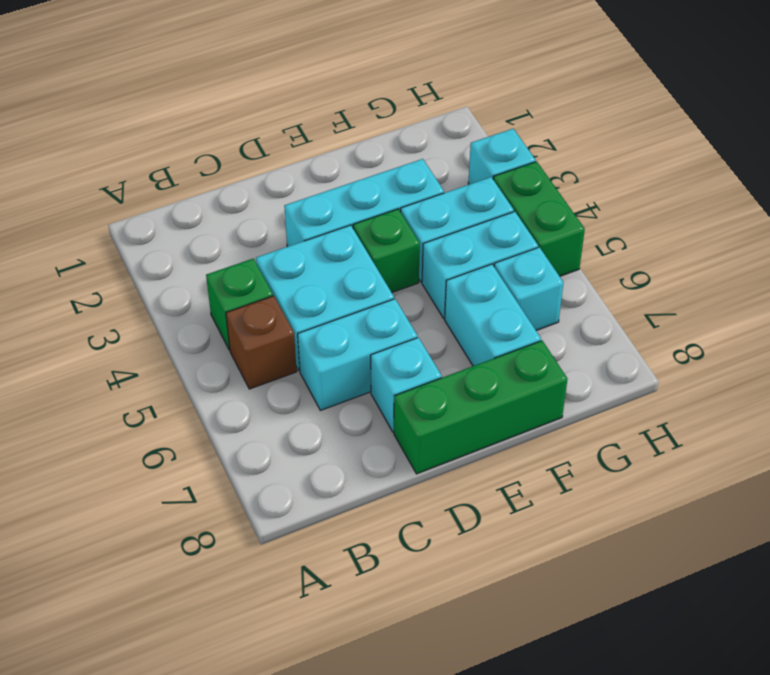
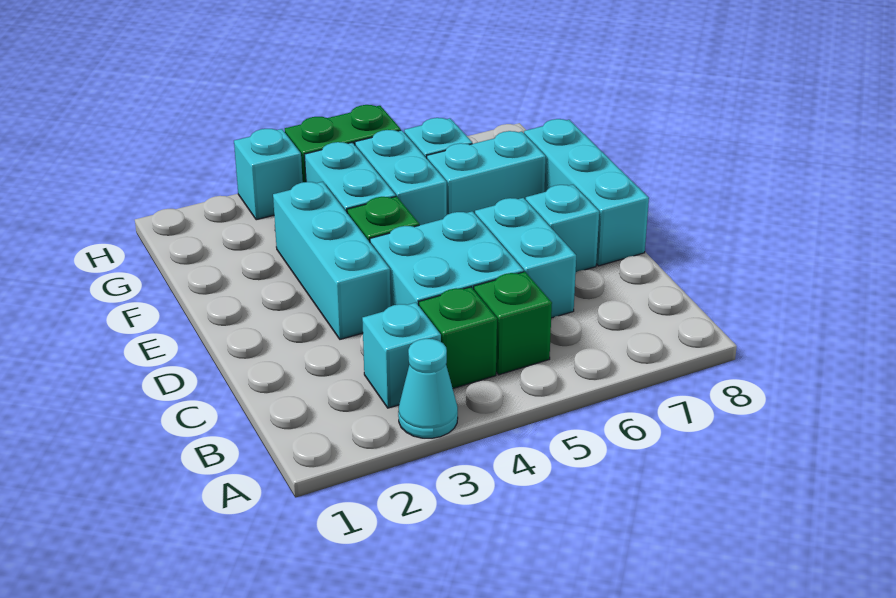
none -> cyan 1x1 cone [398,339,458,438]
none -> cyan 1x1 brick [362,302,441,408]
brown 1x1 brick [226,296,297,389] -> green 1x1 brick [474,272,552,375]
green 1x3 brick [394,341,567,474] -> cyan 1x3 brick [524,119,649,266]

